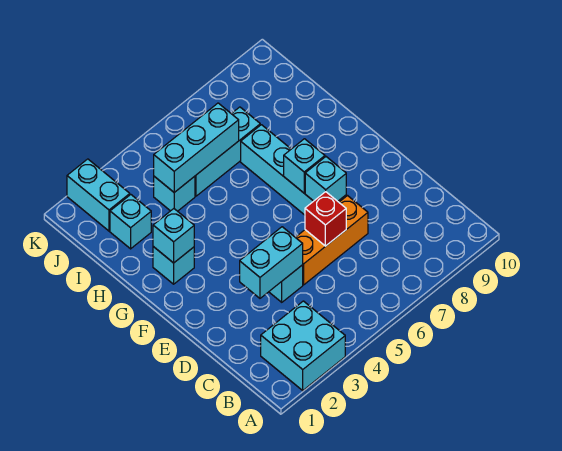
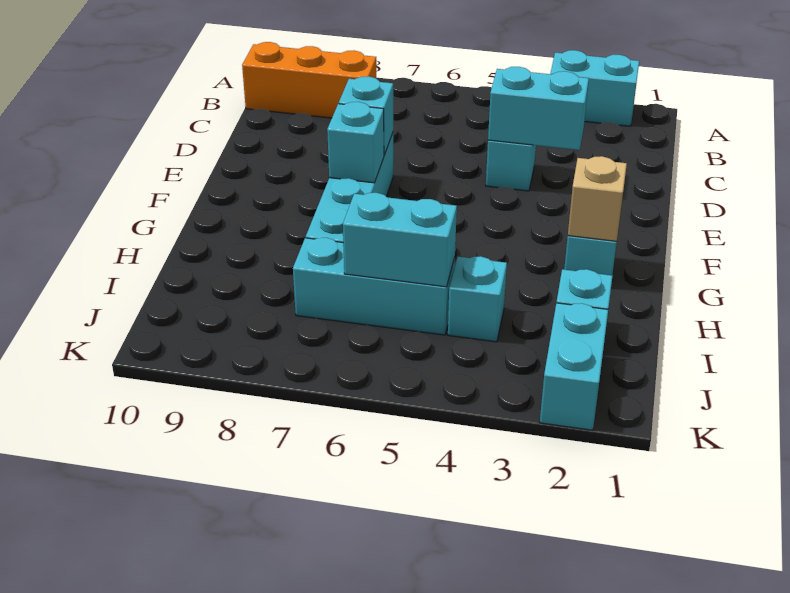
cyan 2x2 brick [261,301,345,391] -> cyan 1x2 brick [550,50,639,126]
orange 1x3 brick [295,196,368,285] -> orange 1x3 brick moved to [242,42,376,118]
red 1x1 brick [305,192,346,246] -> none
cyan 1x1 brick [153,209,194,263] -> tan 1x1 brick [568,156,627,241]
cyan 1x3 brick [154,103,239,192] -> cyan 1x2 brick [343,193,457,287]

